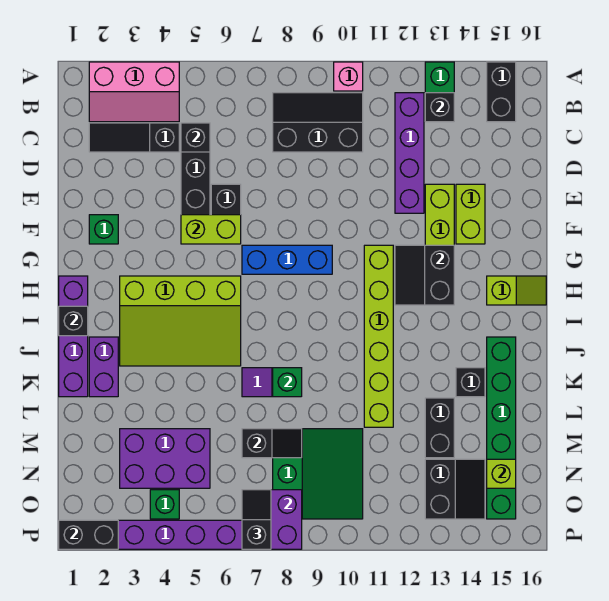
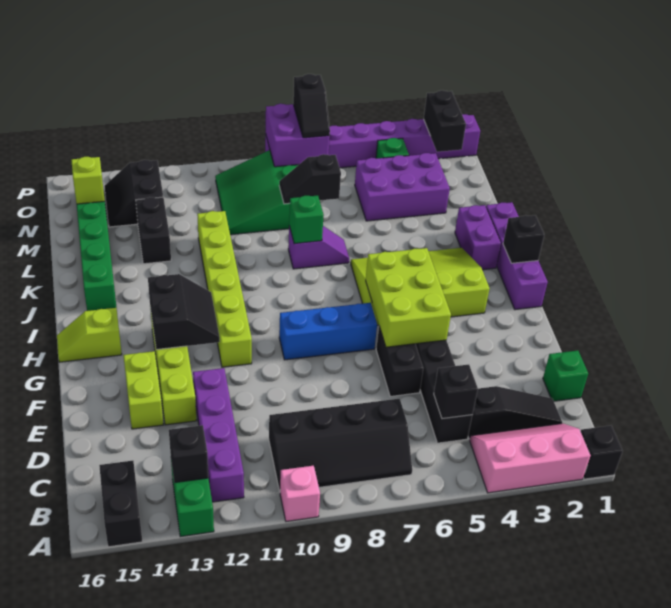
black 2x3 slope [273,93,363,152] -> black 2x4 slope [269,399,412,491]
green 1x1 brick [89,215,118,244] -> green 1x1 brick moved to [543,350,588,401]
lime 1x2 brick [181,215,241,244] -> lime 2x3 brick [366,248,451,347]
black 1x1 brick [456,368,485,397] -> black 1x1 brick moved to [581,426,623,479]
black 1x2 brick [59,520,118,549] -> black 1x2 brick turned to [424,90,466,152]

